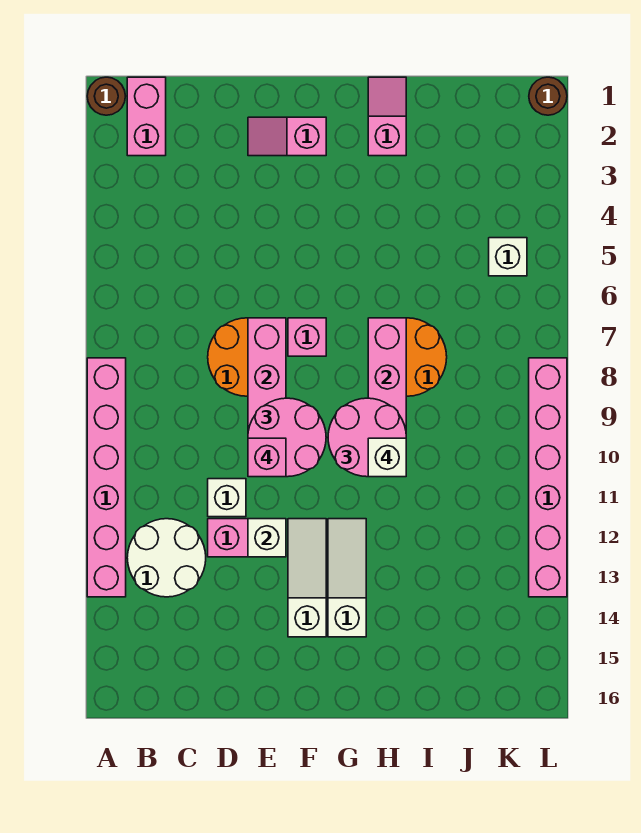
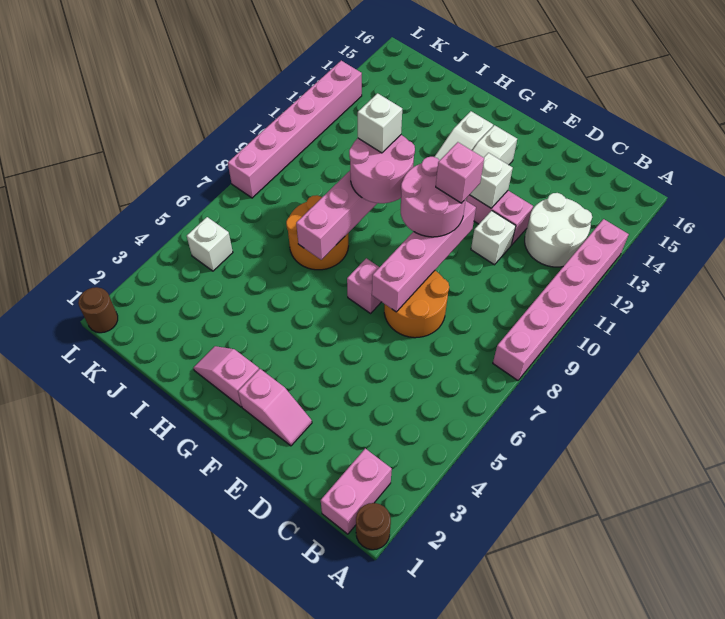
pink 1x2 slope [368,77,406,156] -> pink 1x2 slope turned to [194,346,259,407]

